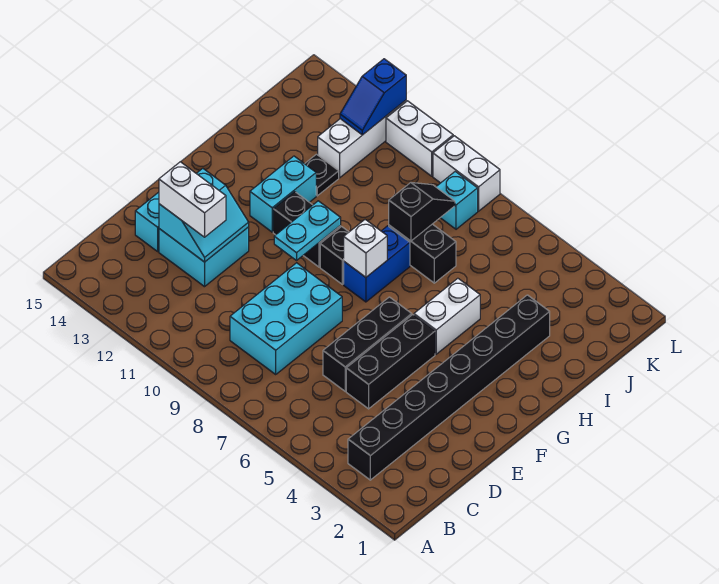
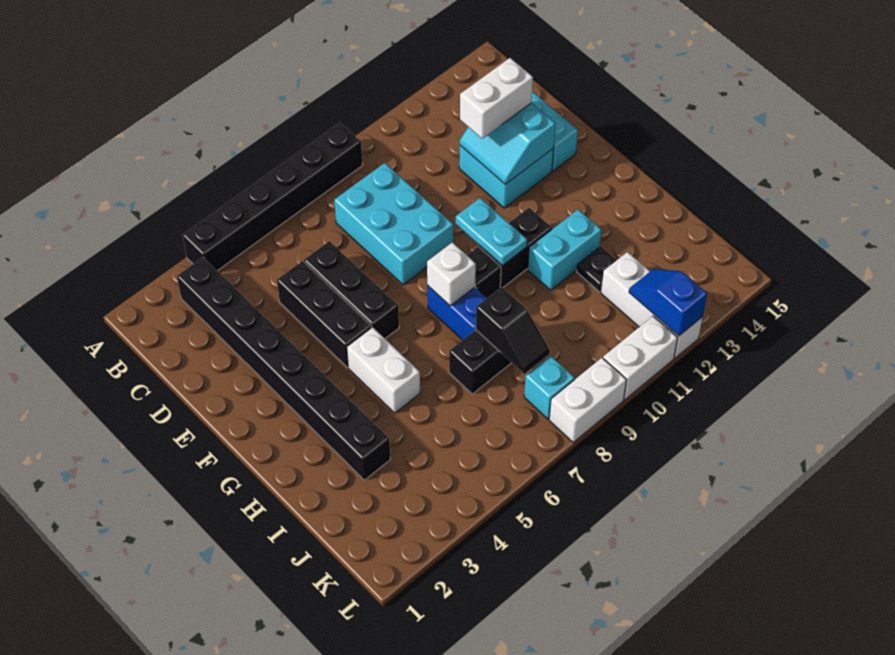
none -> black 1x6 brick [182,123,363,271]
cyan 1x2 brick [250,156,316,232] -> cyan 1x2 brick turned to [528,209,601,290]

